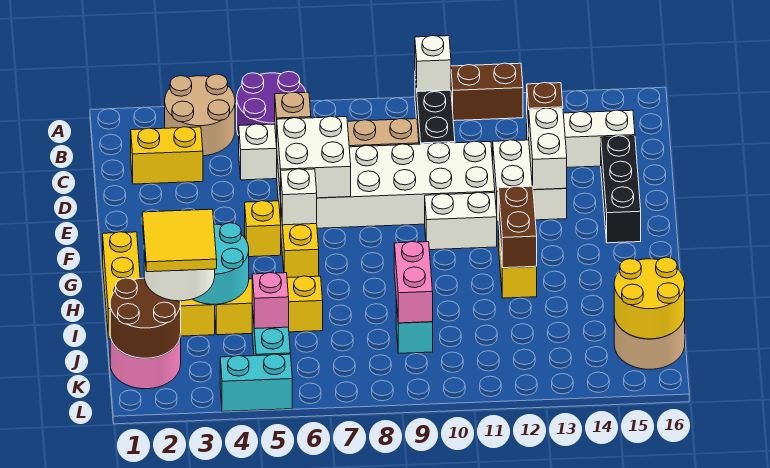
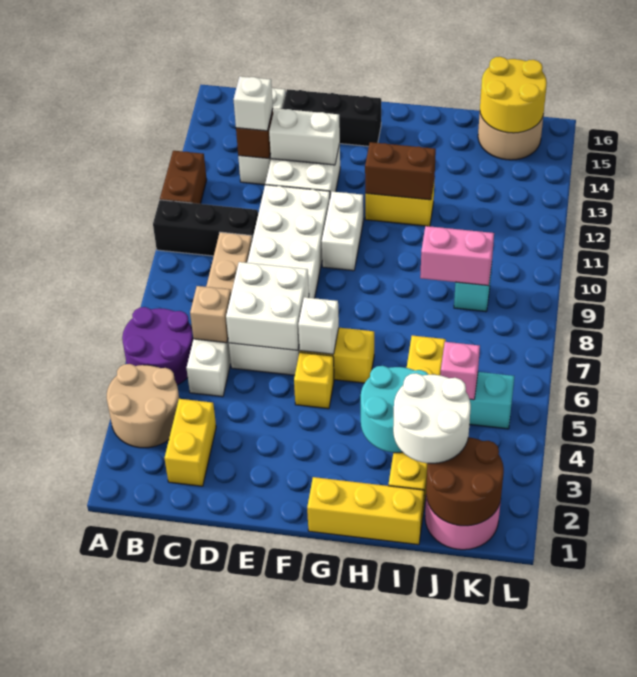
white 1x1 brick [415,36,451,91] -> white 1x1 brick moved to [234,76,273,131]
yellow 2x2 tile [142,209,217,272] -> none
cyan 1x2 brick [220,354,292,412] -> none

